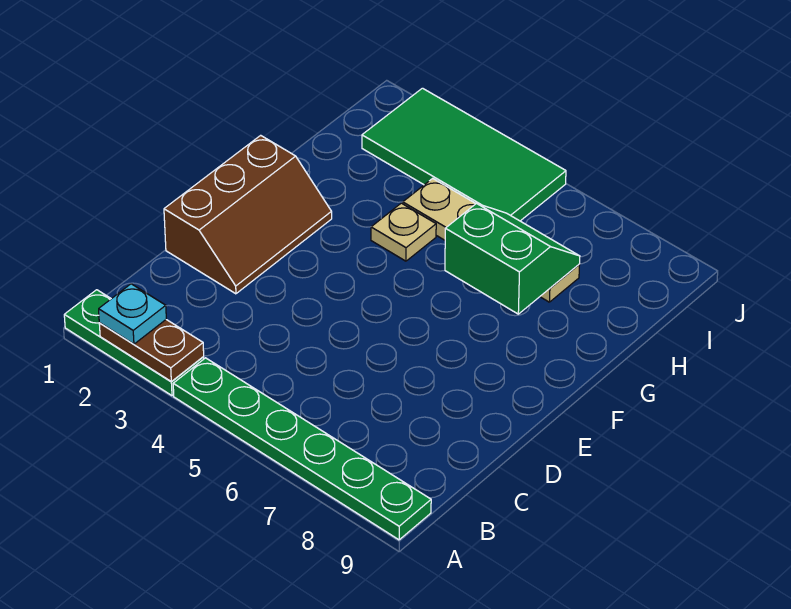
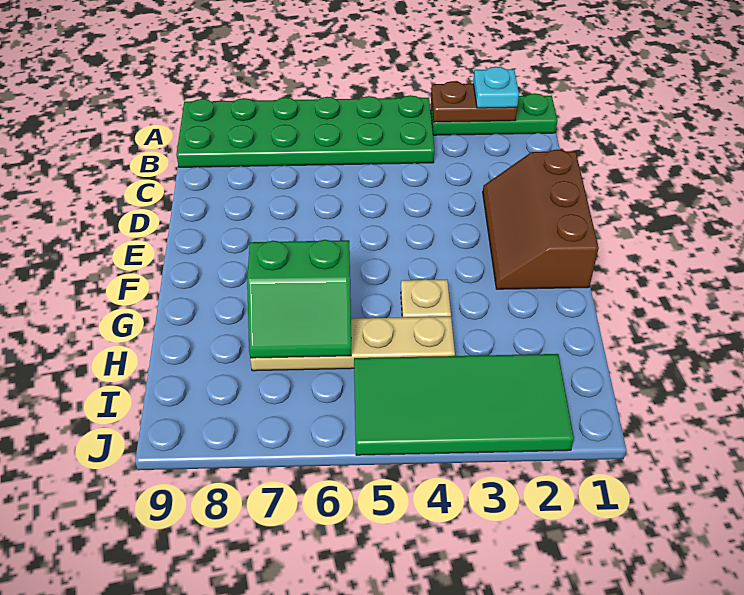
green 1x6 plate [173,358,431,540] -> green 2x6 plate [176,95,434,167]

